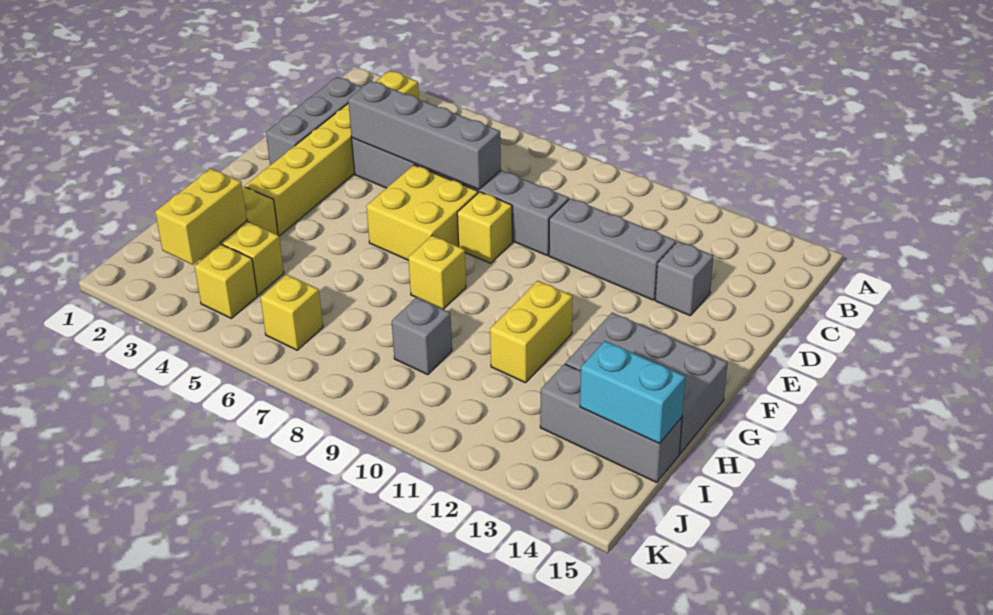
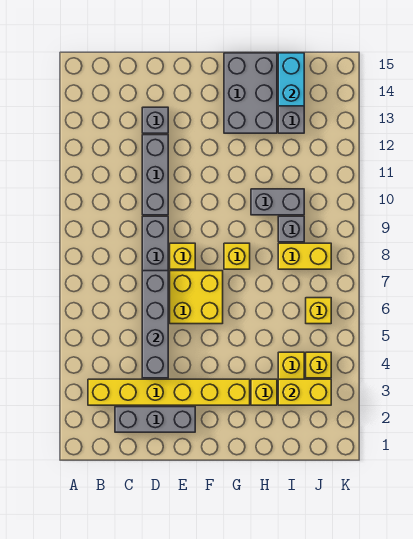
yellow 1x2 brick [490,281,573,383] -> yellow 1x2 brick moved to [278,243,331,269]
none -> grey 1x2 brick [251,189,304,215]

